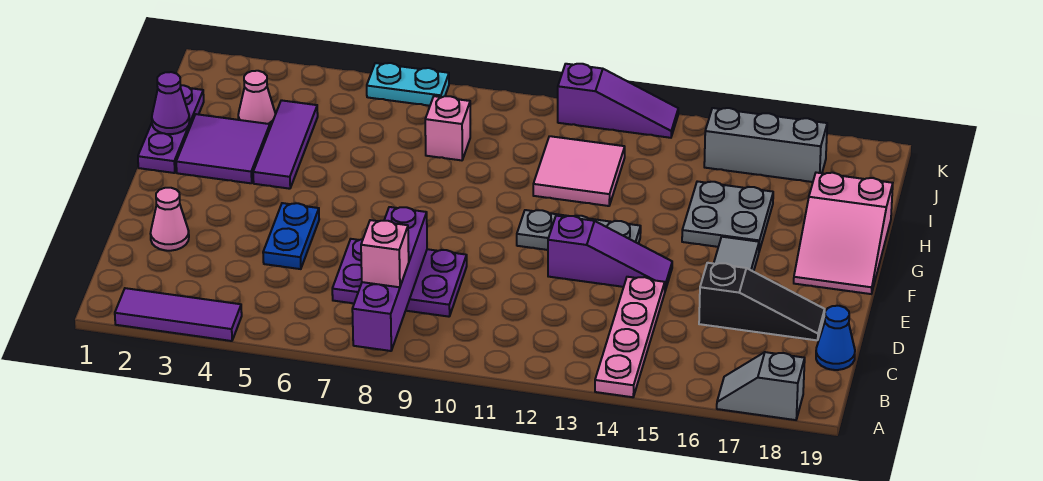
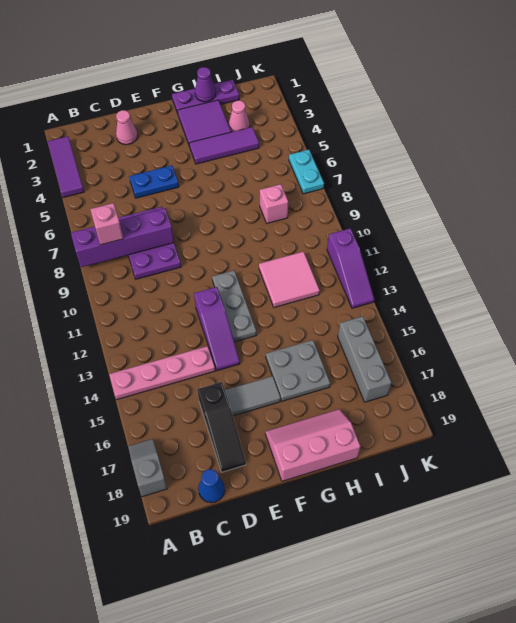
pink 2x3 slope [794,173,893,294] -> pink 2x3 slope turned to [265,409,361,481]

